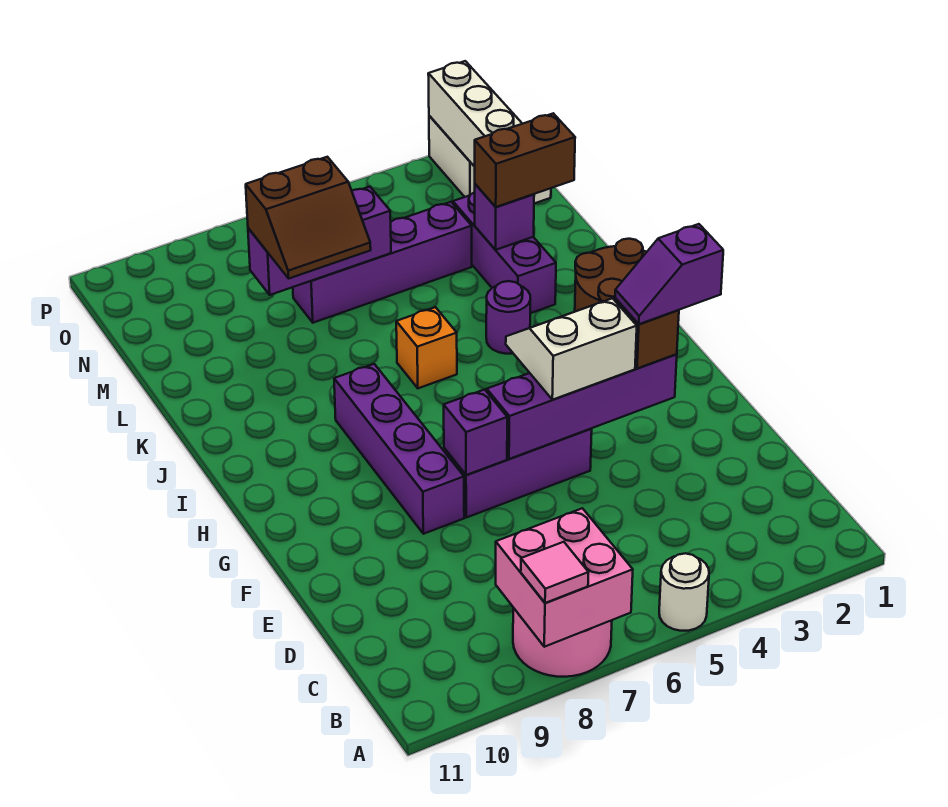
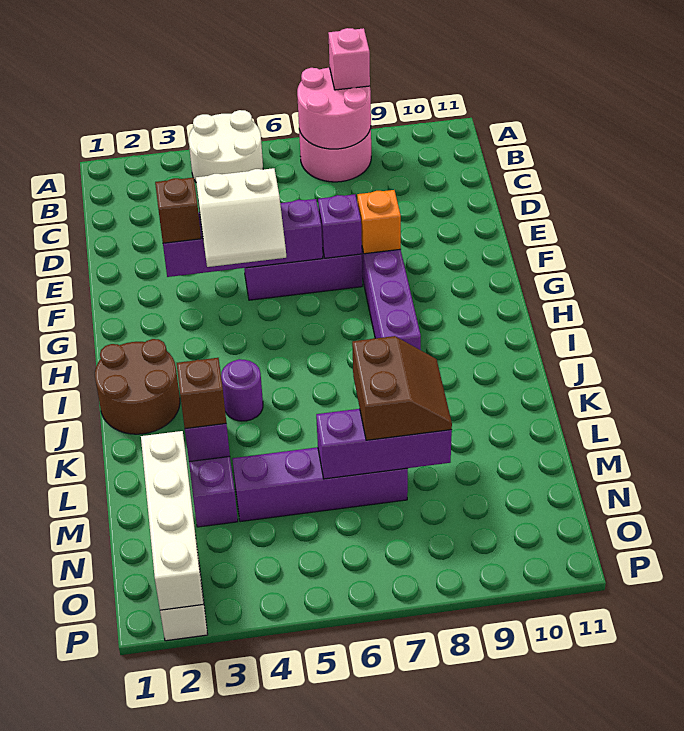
white 1x1 round brick [659,553,709,631] -> white 2x2 round brick [189,110,263,182]
pink 2x2 brick [496,508,633,647] -> pink 2x2 round brick [297,68,371,149]
pink 1x1 tile [521,542,589,603] -> pink 1x1 brick [328,28,370,90]
purple 1x2 slope [615,224,723,324] -> none
orange 1x1 brick [396,307,457,388] -> orange 1x1 brick moved to [357,190,401,254]
brown 1x2 brick [475,113,575,207] -> brown 1x1 brick [177,358,226,429]
brown 2x2 slope [246,157,371,278] -> brown 2x2 slope turned to [352,336,452,440]

